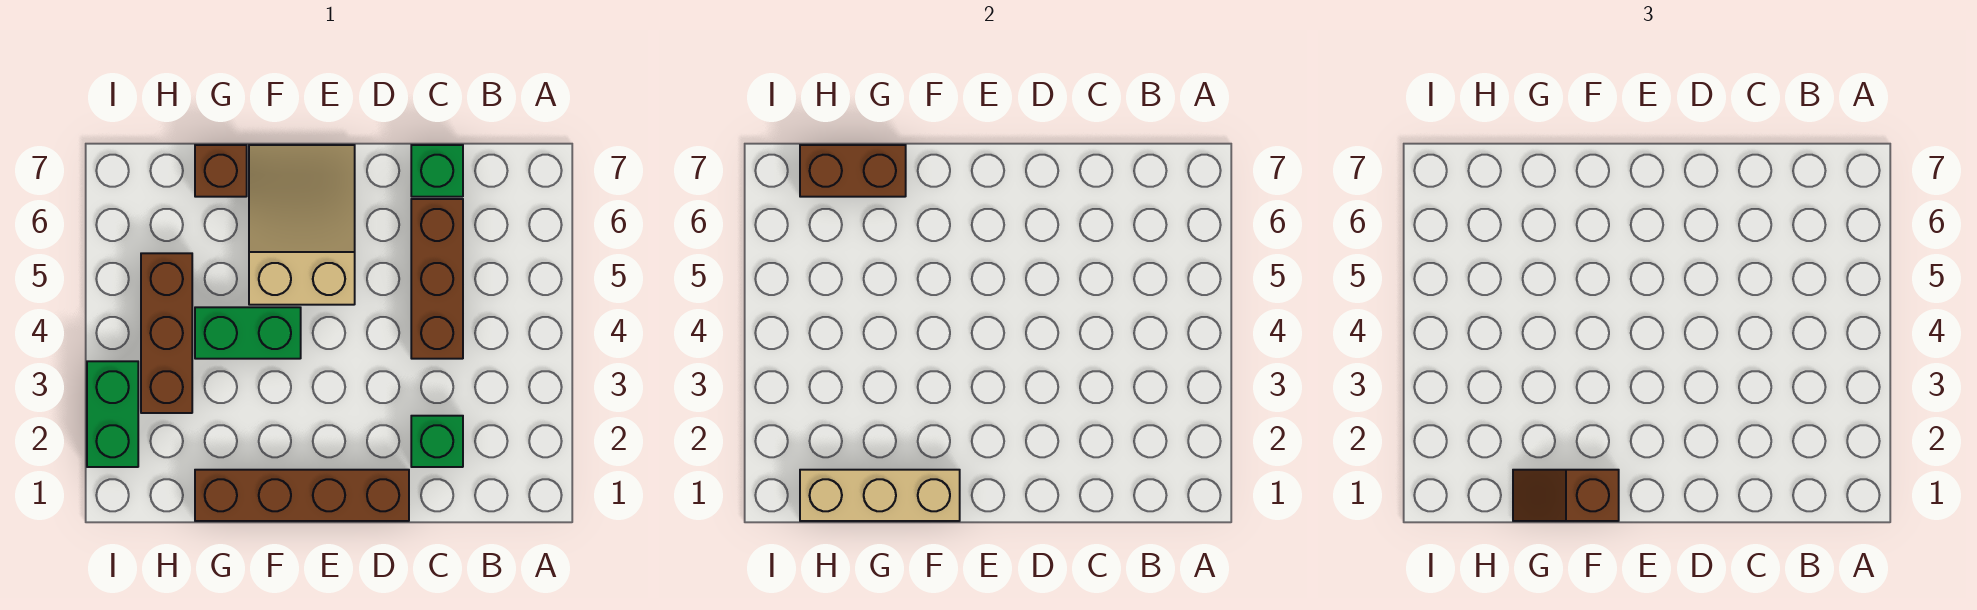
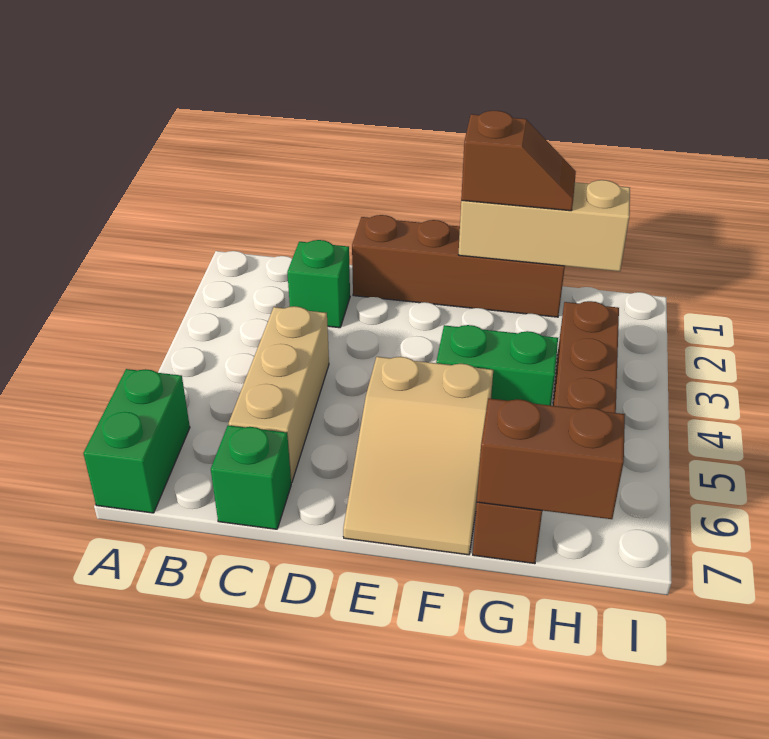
brown 1x3 brick [411,199,463,359] -> tan 1x3 brick [229,306,329,483]
green 1x2 brick [87,361,138,467] -> green 1x2 brick moved to [83,369,190,513]

